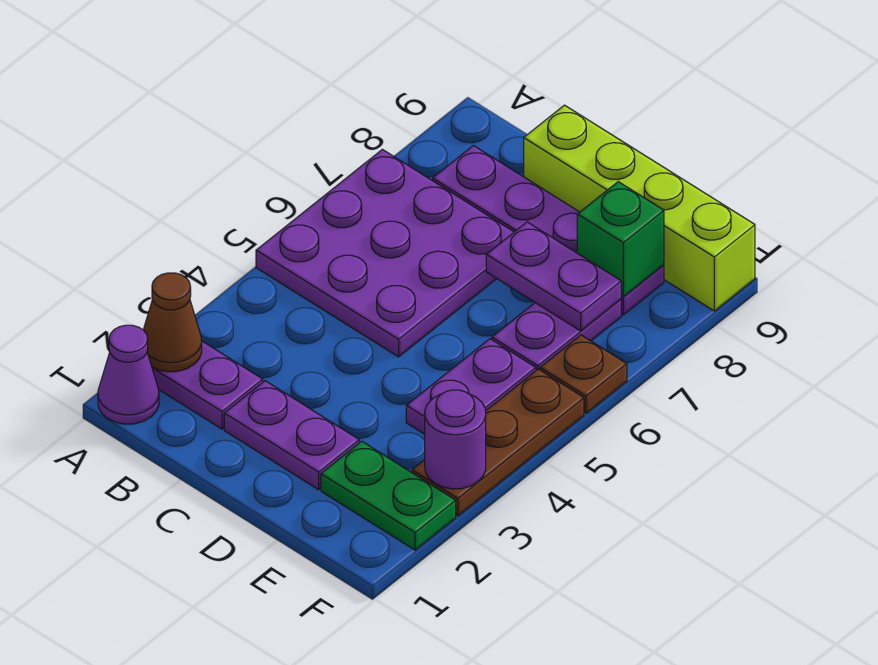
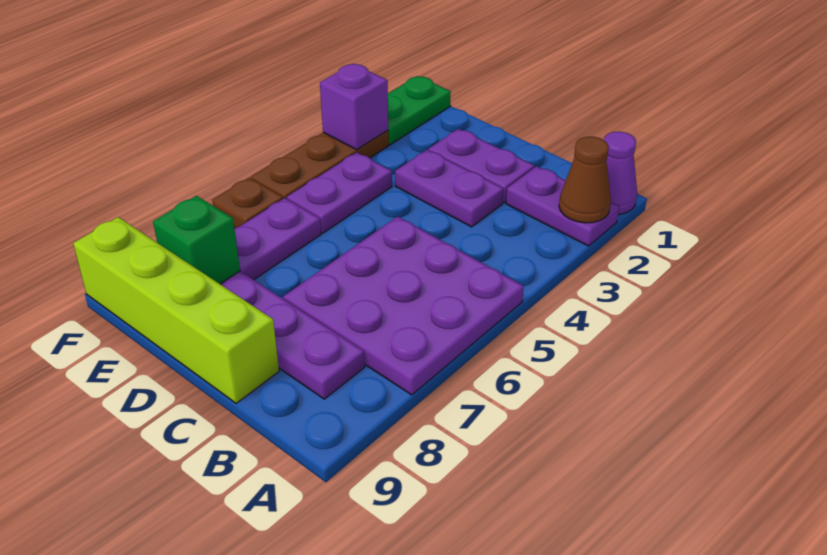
purple 1x2 plate [486,222,621,331] -> purple 1x2 plate moved to [395,150,503,227]
green 1x2 plate [321,441,456,550] -> green 1x2 plate turned to [388,76,451,145]
purple 1x1 round brick [425,390,486,489] -> purple 1x1 brick [320,64,388,150]

